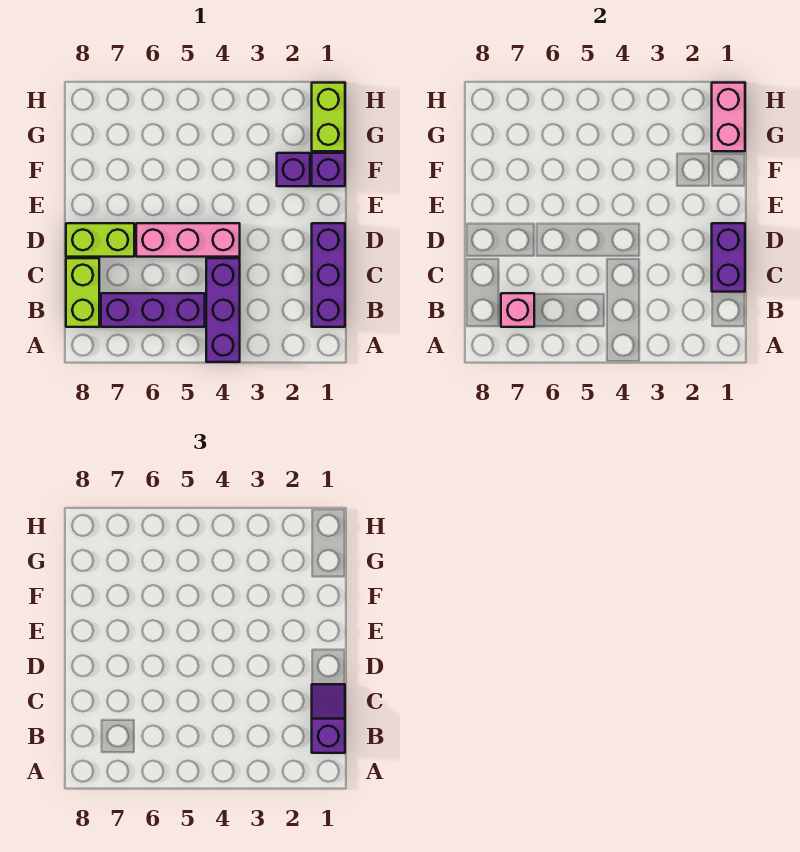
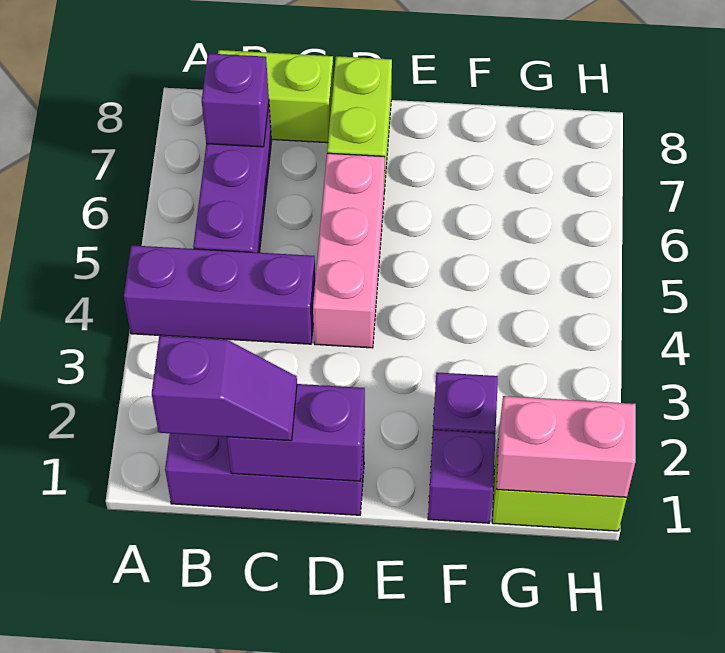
pink 1x1 brick [501,293,534,327] -> purple 1x1 brick [202,54,269,147]

